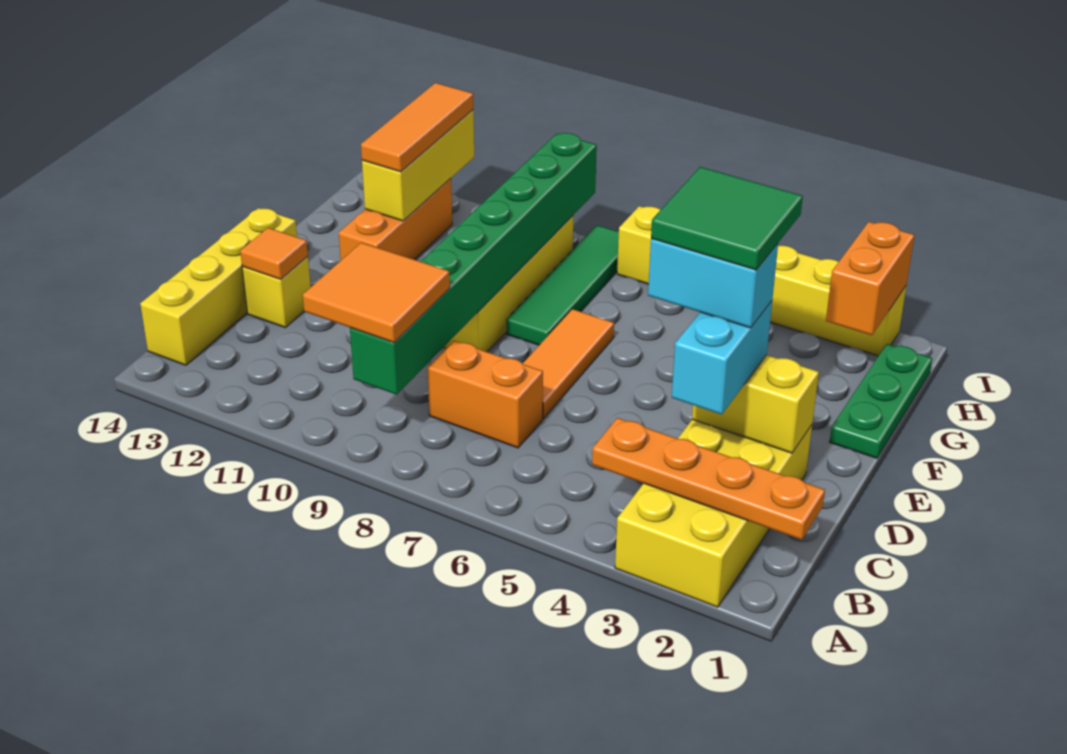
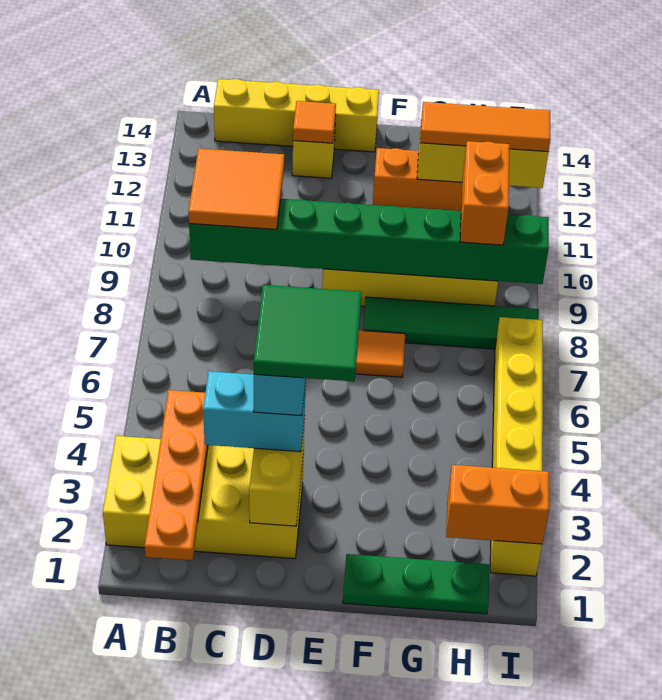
orange 1x2 brick [428,341,543,448] -> orange 1x2 brick moved to [460,141,510,245]

